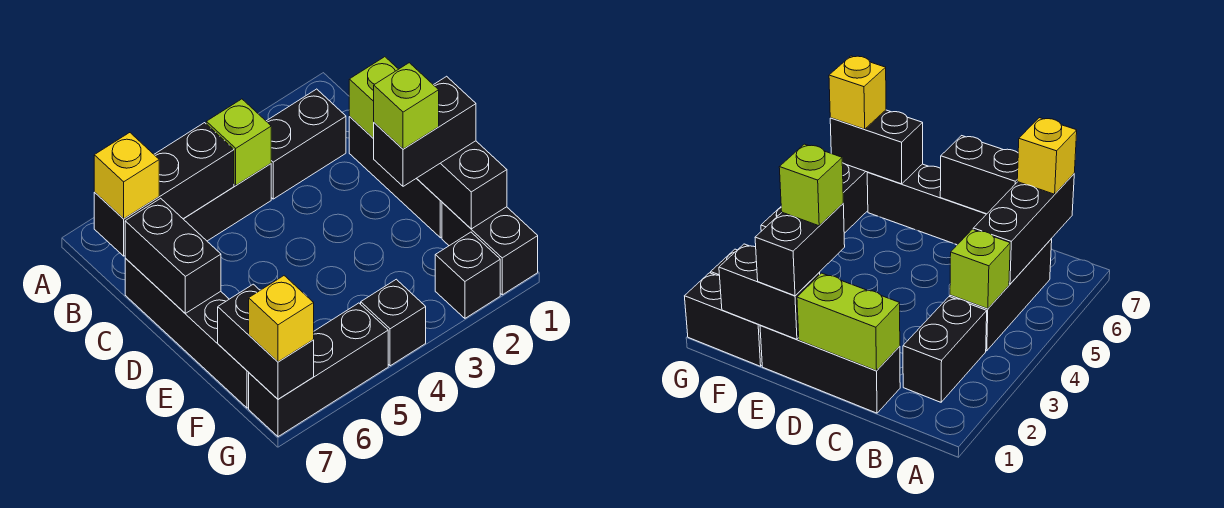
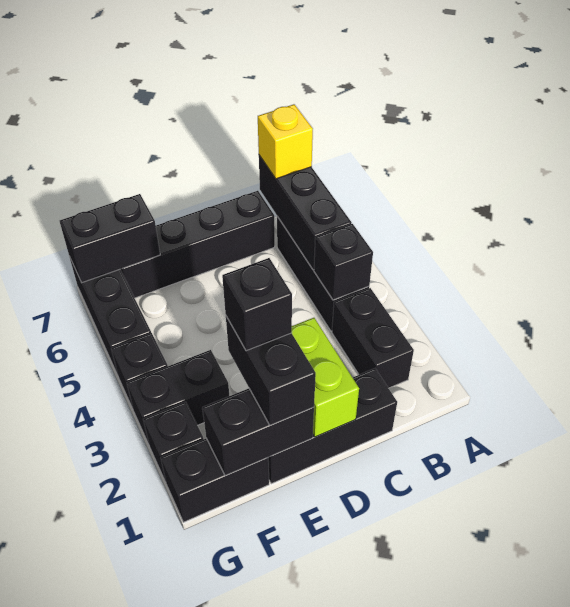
lime 1x1 brick [206,99,271,185] -> black 1x1 brick [314,224,373,300]
lime 1x2 brick [349,57,398,138] -> lime 1x2 brick turned to [292,318,359,437]
black 1x2 brick [125,198,221,313] -> black 1x2 brick moved to [127,350,229,444]
lime 1x1 brick [374,63,439,149] -> black 1x1 brick [222,258,292,351]
yellow 1x1 brick [249,276,314,362] -> none

